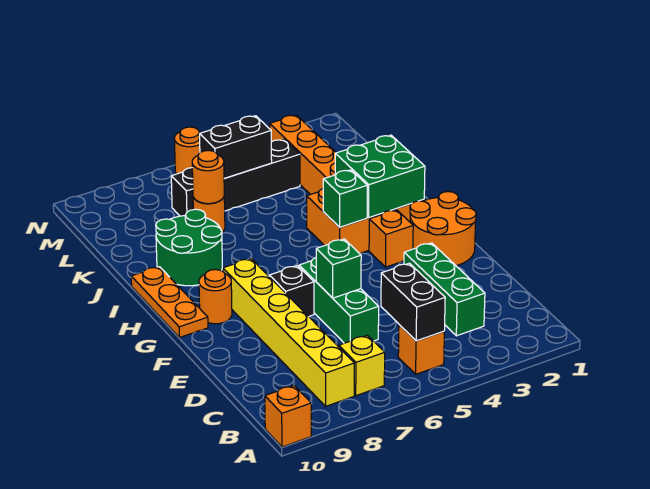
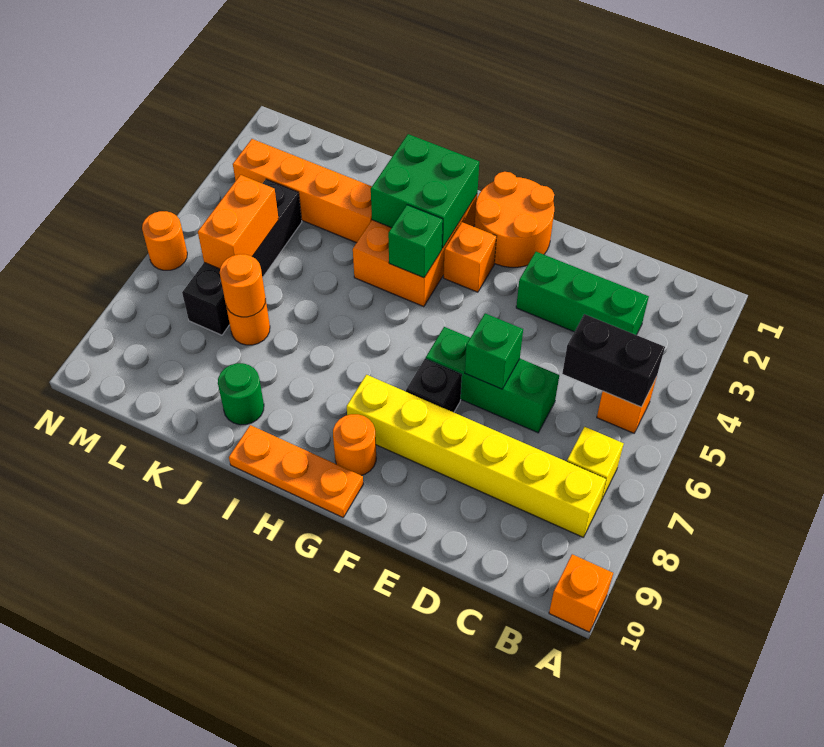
green 2x2 round brick [156,209,222,286] -> green 1x1 round brick [218,363,264,425]
black 1x2 brick [200,116,272,178] -> orange 1x2 brick [198,175,279,269]

